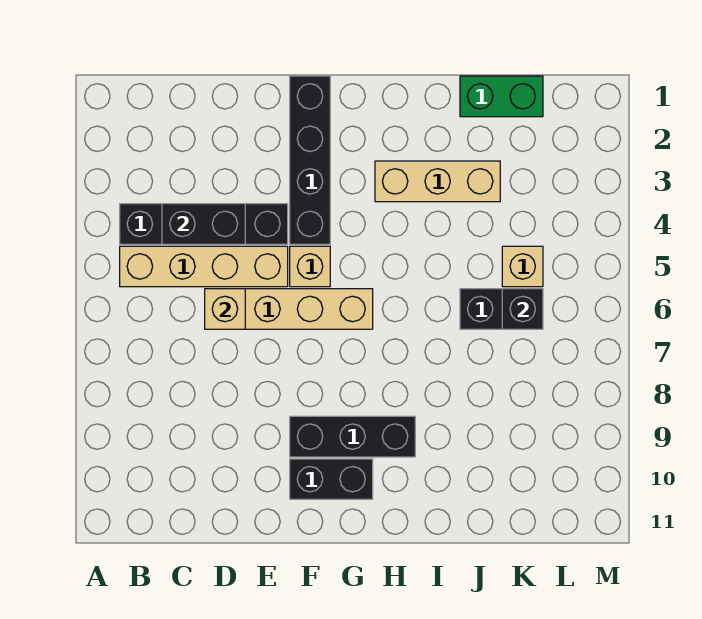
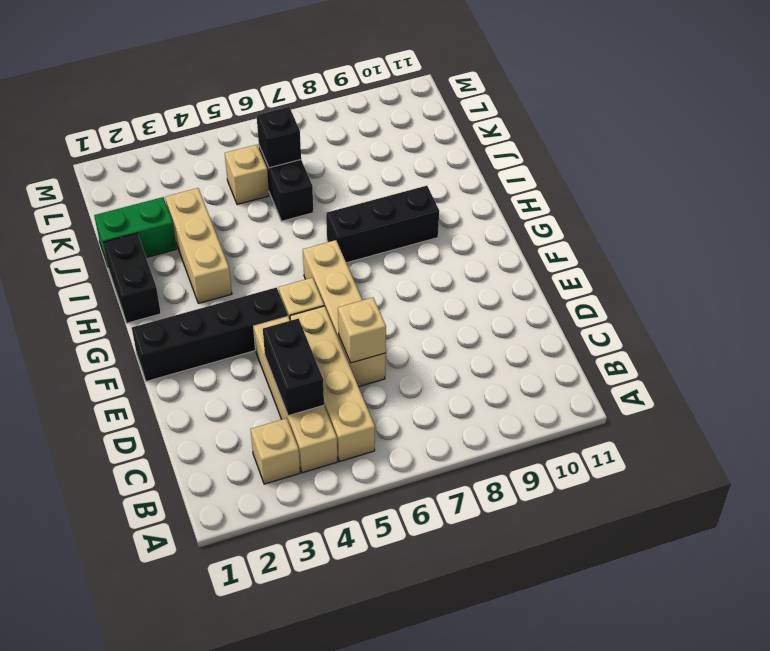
none -> tan 1x1 brick [251,418,300,484]
black 1x4 brick [120,204,288,244] -> tan 1x4 brick [254,316,338,473]
black 1x3 brick [290,416,415,457] -> black 1x3 brick turned to [326,186,439,263]
black 1x2 brick [290,459,373,499] -> black 1x2 brick moved to [103,233,161,323]
green 1x2 brick [460,76,543,117] -> green 1x2 brick turned to [94,197,177,266]

